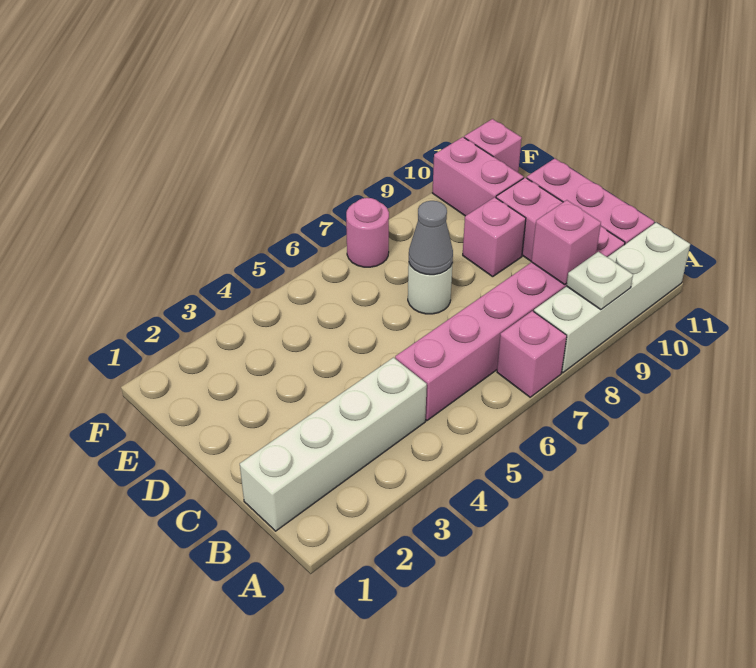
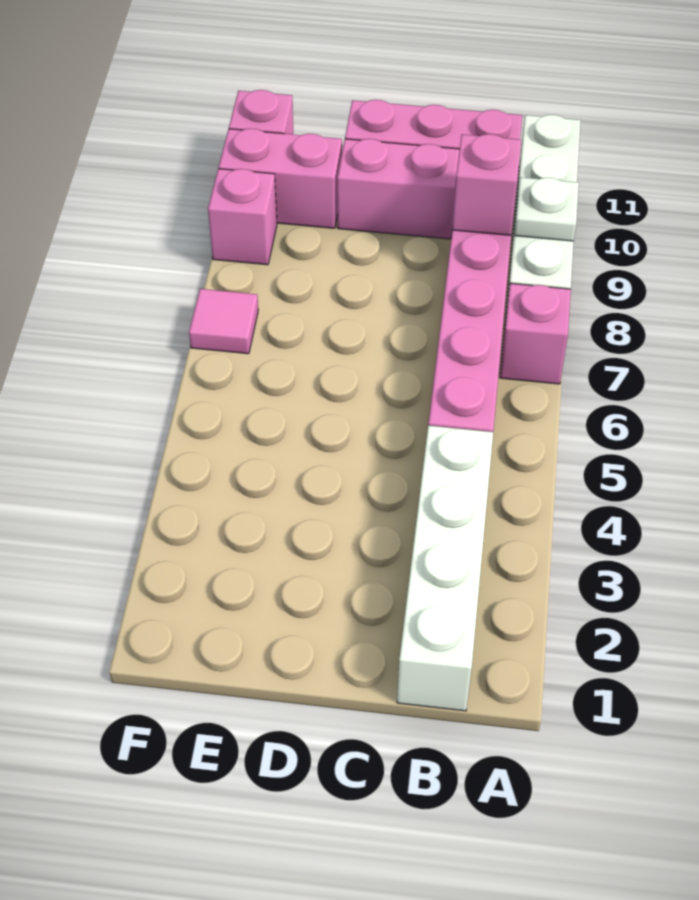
white 1x1 round brick [408,263,453,314] -> none
grey 1x1 cone [409,201,453,275] -> none
pink 1x1 brick [463,197,526,277] -> pink 1x1 brick moved to [208,169,277,265]
pink 1x1 round brick [346,198,389,267] -> pink 1x1 tile [189,289,258,354]

